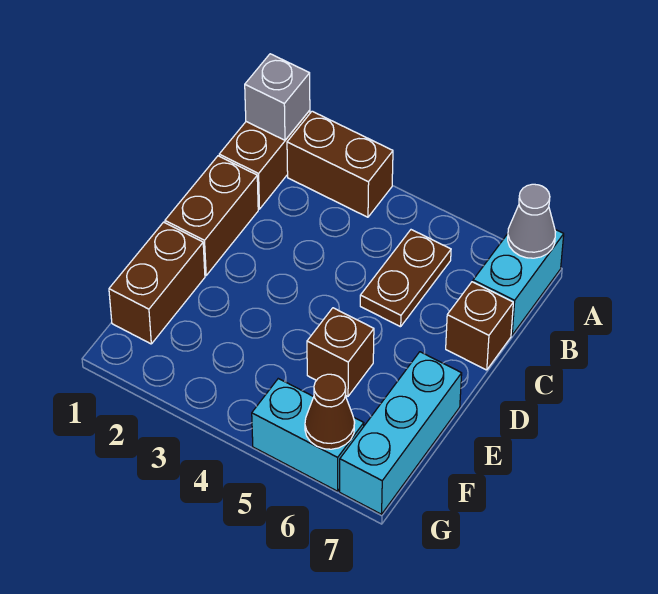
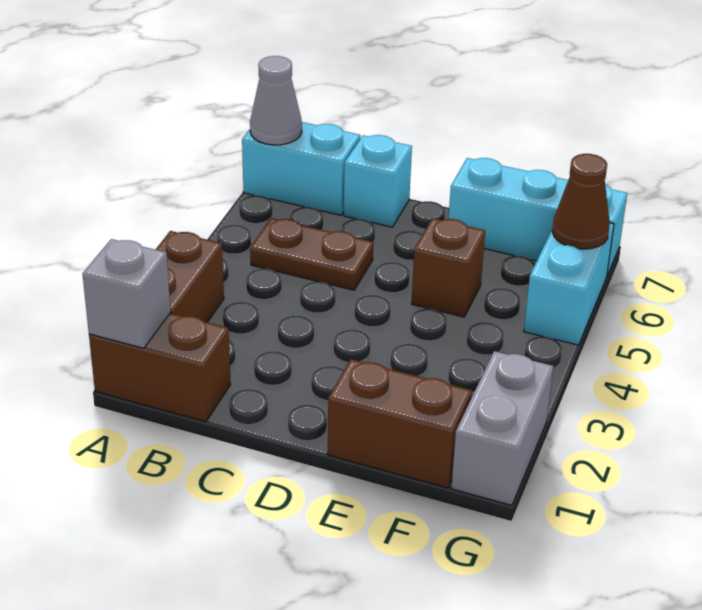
brown 1x2 brick [165,156,258,275] -> none
brown 1x1 brick [446,282,513,370] -> cyan 1x1 brick [344,135,412,227]
none -> grey 1x2 brick [451,351,553,505]

